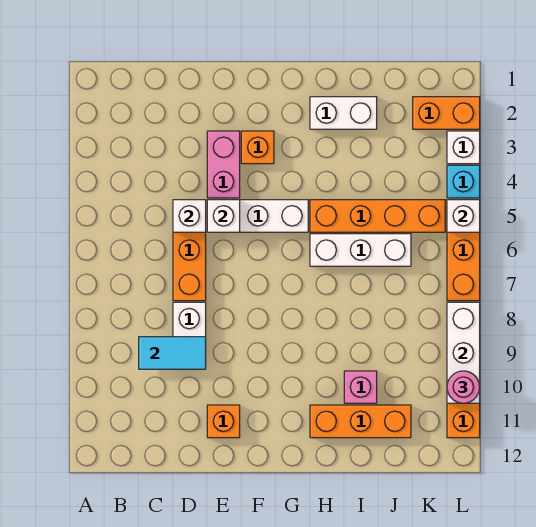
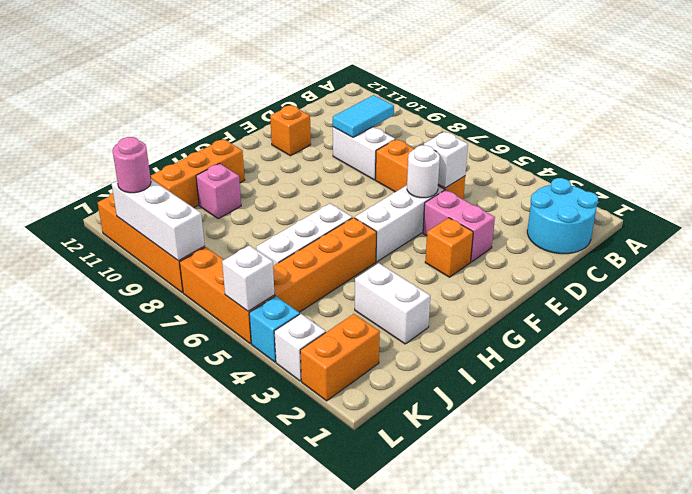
none -> cyan 2x2 round brick [527,178,598,254]
white 1x1 brick [207,200,240,232] -> white 1x1 round brick [407,145,440,198]
white 1x2 brick [310,97,377,129] -> white 1x2 brick turned to [355,263,430,344]

